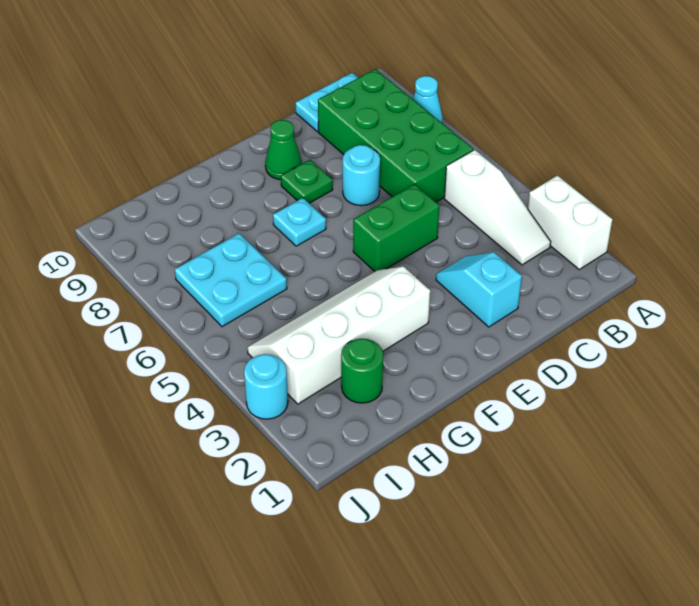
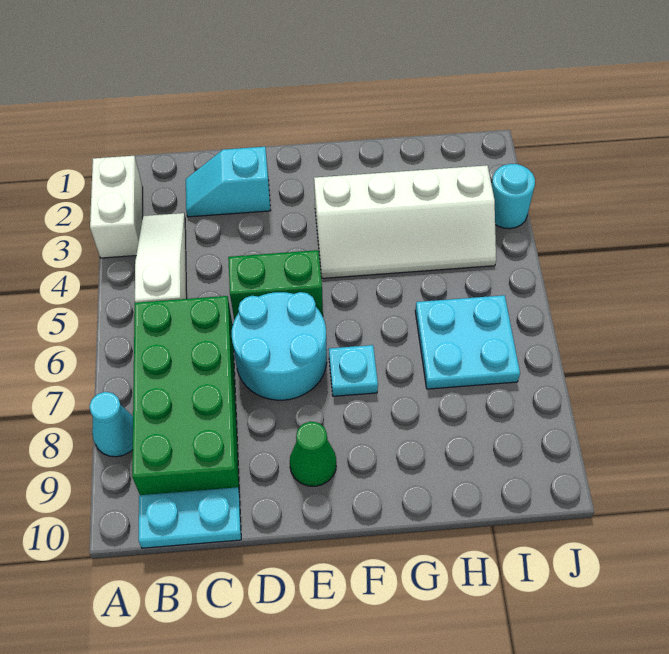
cyan 1x2 slope [436,252,522,327] -> cyan 1x2 slope turned to [186,147,271,217]
cyan 1x1 round brick [343,145,380,206] -> cyan 2x2 round brick [232,292,327,400]
green 1x1 plate [281,160,333,203] -> none
green 1x1 round brick [341,339,383,403] -> none

